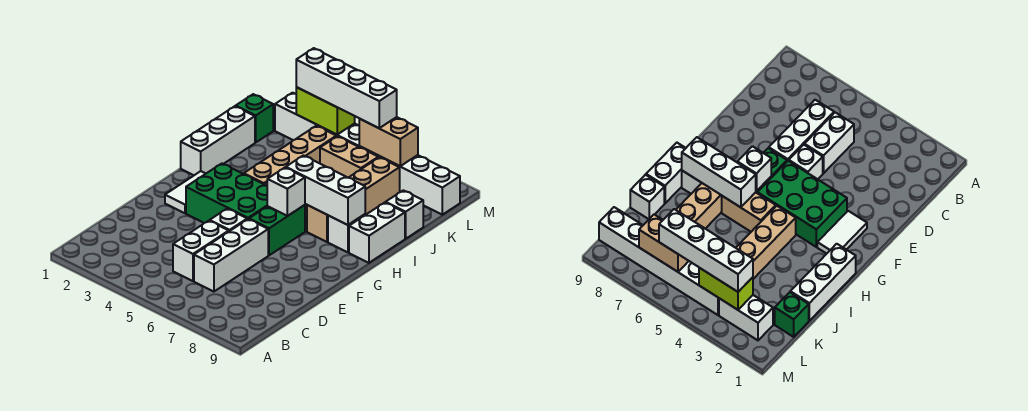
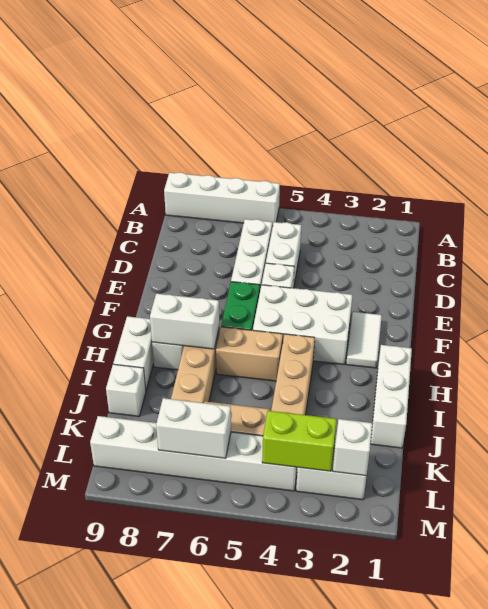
green 2x3 brick [186,164,267,223] -> white 2x3 brick [253,285,353,365]
white 1x1 brick [267,168,305,216] -> white 1x1 brick moved to [333,419,372,476]
white 1x3 brick [286,155,365,225] -> white 1x2 brick [150,294,219,349]
green 1x1 brick [236,94,273,142] -> none
white 1x4 brick [296,48,397,128] -> white 1x4 brick moved to [164,173,280,226]
tan 1x2 brick [359,117,418,166] -> white 1x2 brick [156,398,231,458]

